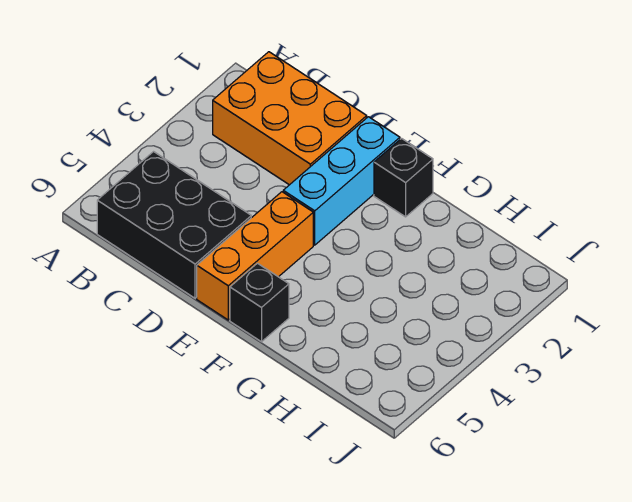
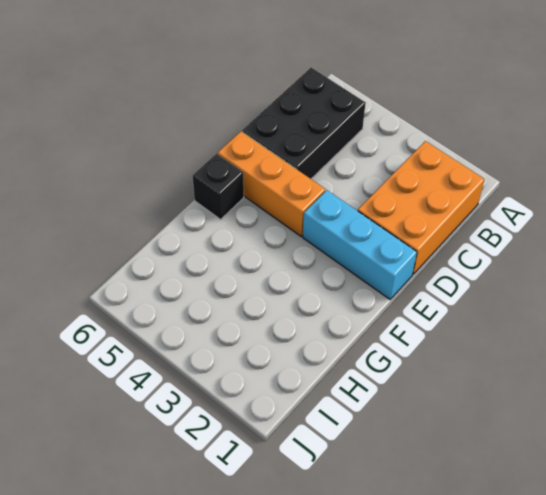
black 1x1 brick [374,139,433,217] -> none

